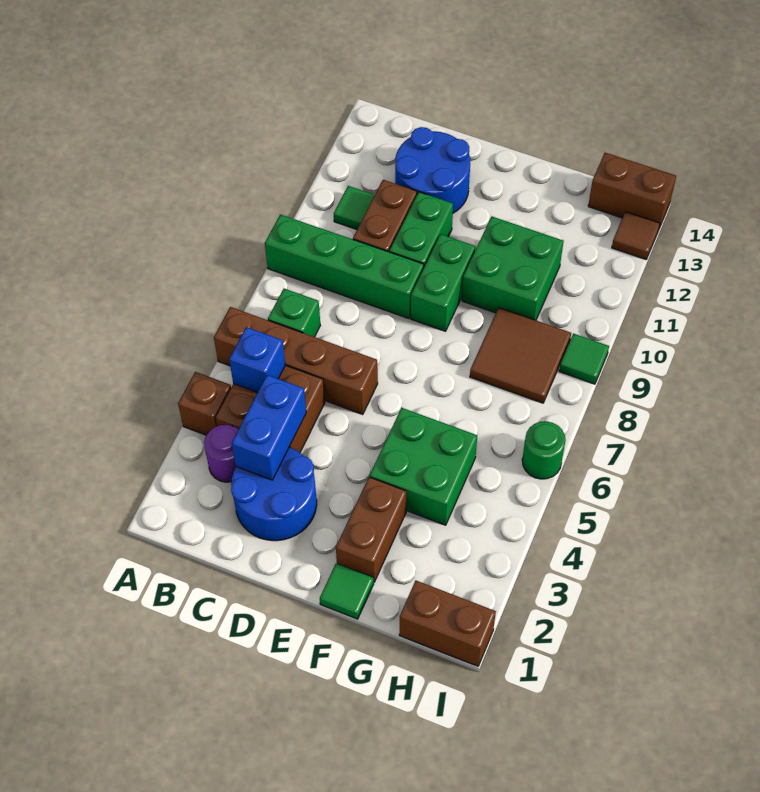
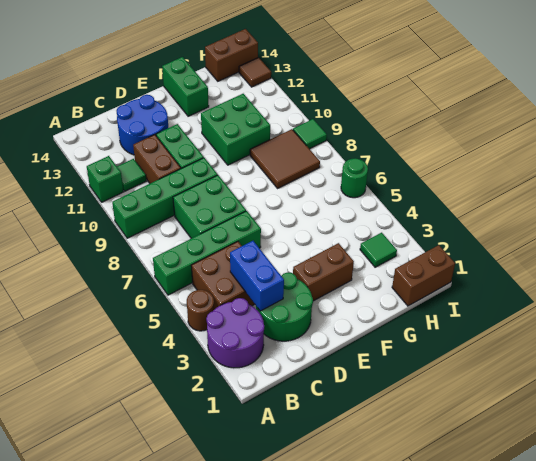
brown 1x1 brick [178,372,231,435] -> brown 1x1 round brick [187,290,214,331]
brown 1x4 brick [214,307,378,415] -> green 1x4 brick [153,211,261,295]
purple 1x1 round brick [204,425,239,482] -> purple 2x2 round brick [206,298,264,368]
blue 1x1 brick [229,327,285,393] -> none
green 1x1 brick [268,289,320,337] -> green 1x1 brick moved to [87,156,124,202]
blue 2x2 round brick [231,447,317,541] -> green 2x2 round brick [256,272,313,341]
green 1x2 brick [411,234,475,331] -> green 1x2 brick moved to [162,57,209,116]
green 1x1 tile [320,563,374,619] -> green 1x1 tile moved to [360,233,397,267]
brown 1x2 brick [336,477,406,582] -> brown 1x2 brick turned to [293,243,354,301]
green 2x2 brick [370,408,477,525] -> green 2x2 brick moved to [173,175,246,238]

